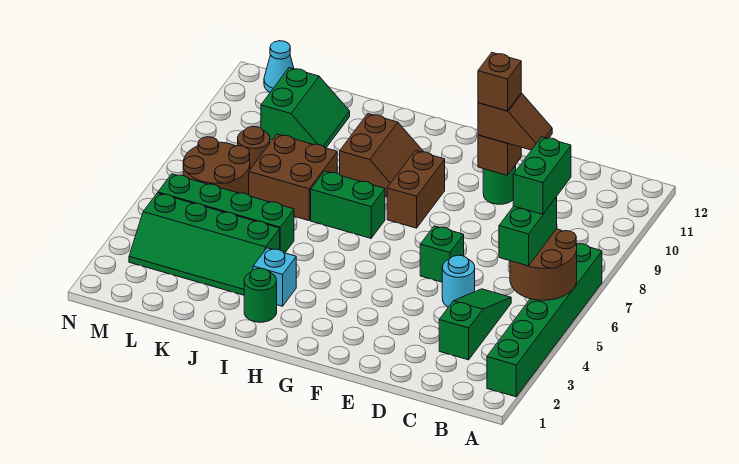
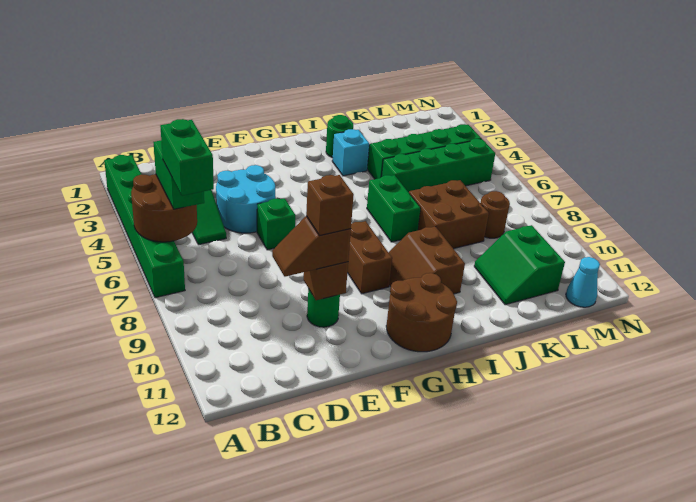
cyan 1x1 round brick [442,255,475,307] -> cyan 2x2 round brick [216,165,275,233]
green 1x2 brick [311,171,385,238] -> green 1x2 brick turned to [367,175,421,242]
brown 2x2 round brick [183,137,250,195] -> brown 2x2 round brick moved to [386,273,457,352]

